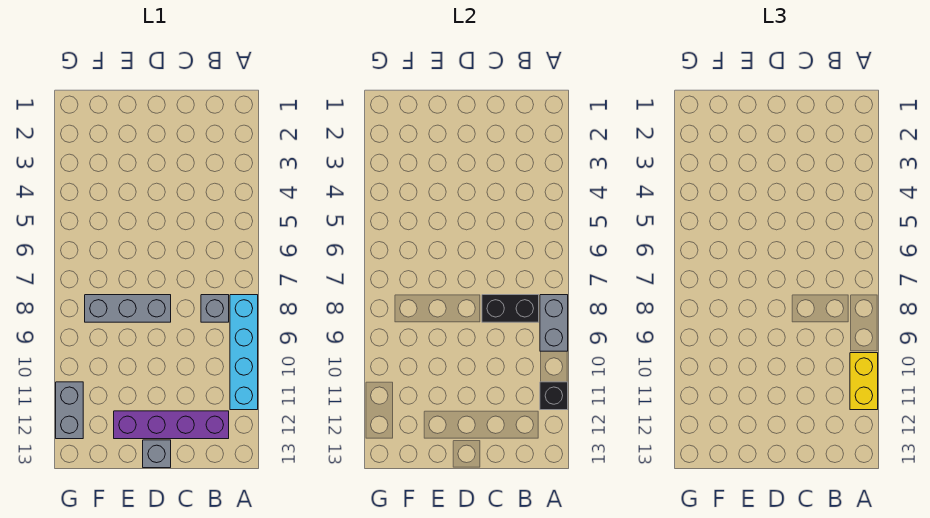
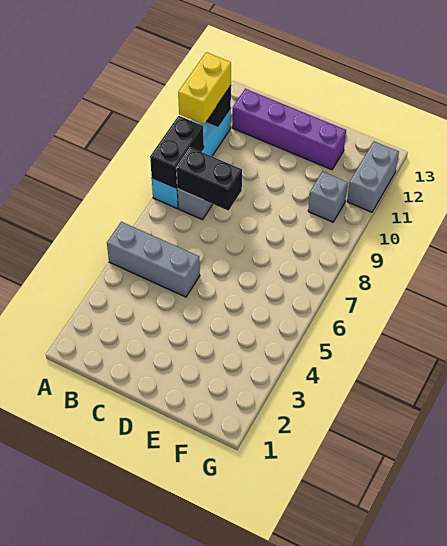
grey 1x2 brick [540,295,568,351] -> black 1x2 brick [150,116,204,188]
grey 1x3 brick [85,295,171,322] -> grey 1x3 brick moved to [107,222,200,297]
grey 1x1 brick [143,440,171,468] -> grey 1x1 brick moved to [308,171,348,222]

